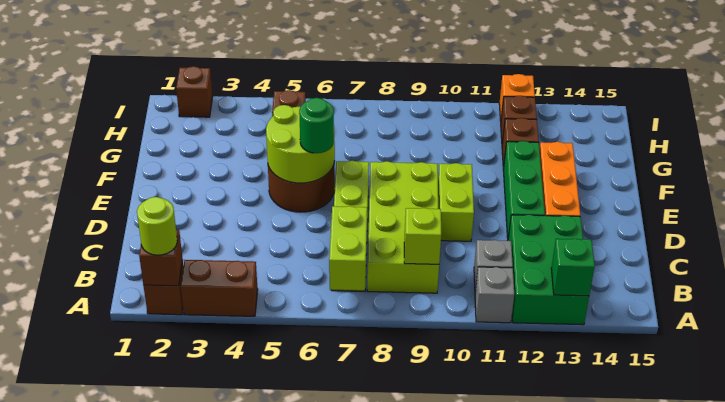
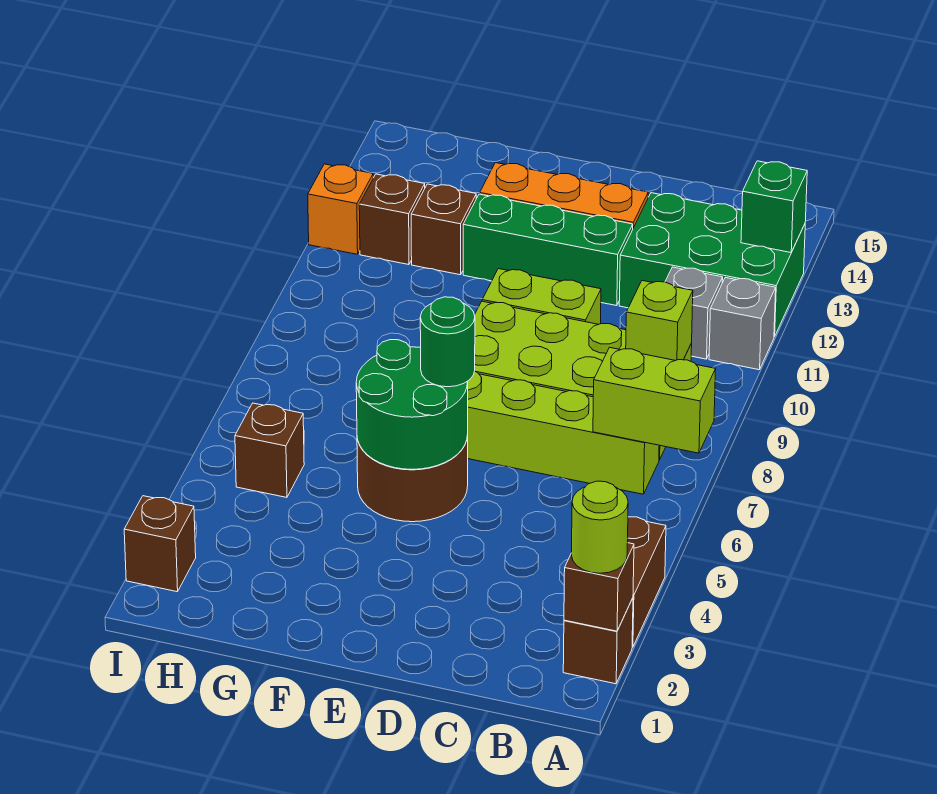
lime 2x2 round brick [266,105,335,183] -> green 2x2 round brick [356,340,468,469]

